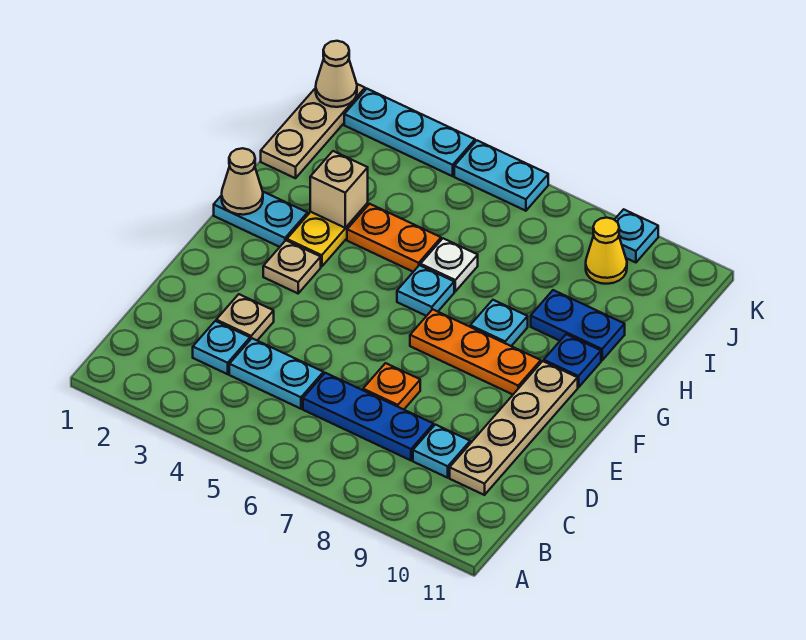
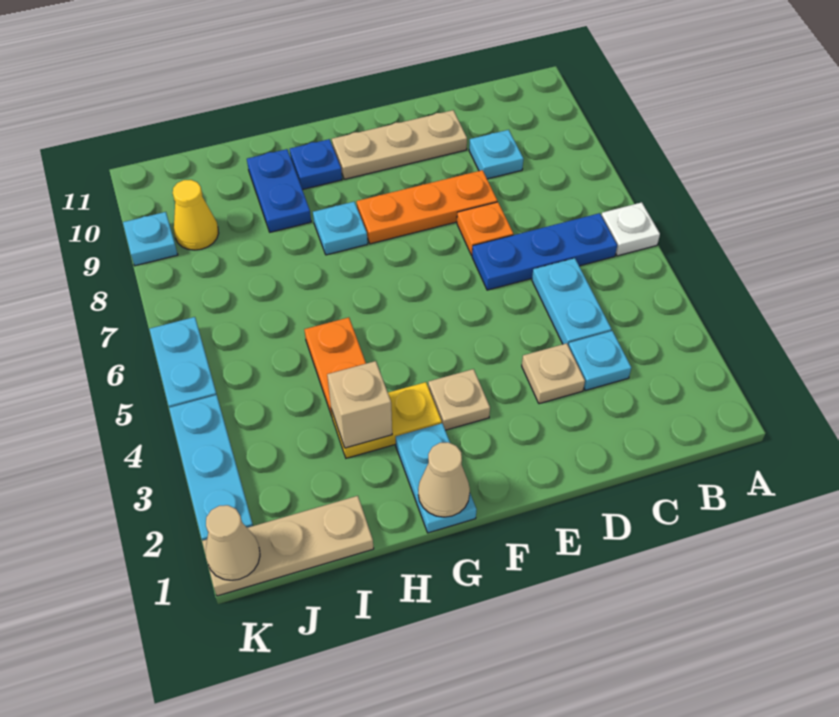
blue 1x3 plate [303,373,434,460] -> blue 1x3 plate turned to [472,213,617,290]
tan 1x4 plate [450,361,578,495] -> tan 1x3 plate [332,110,467,179]
orange 1x3 plate [410,309,541,394] -> orange 1x3 plate turned to [357,170,497,244]
cyan 1x1 plate [397,265,454,316] -> none
white 1x1 plate [421,238,478,291] -> white 1x1 plate moved to [601,202,660,256]

